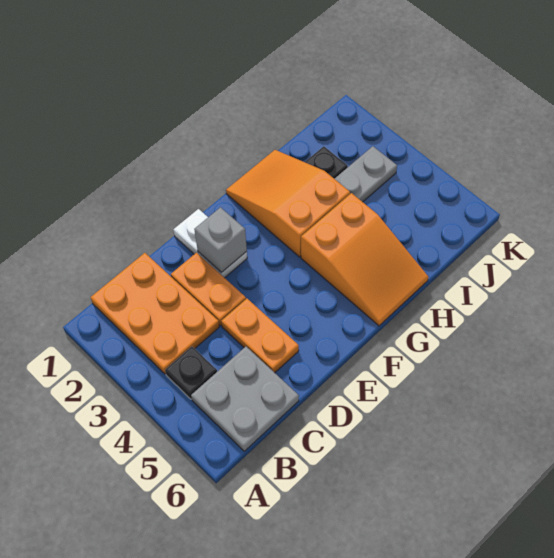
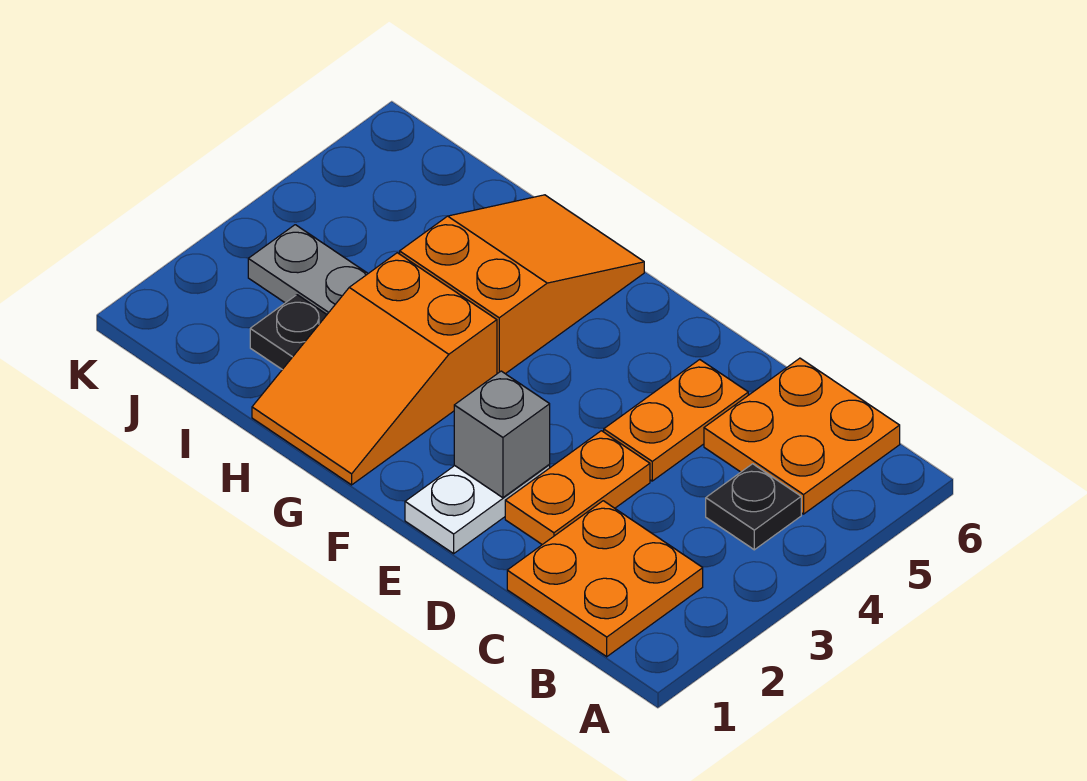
orange 2x3 plate [91,253,219,374] -> orange 2x2 plate [507,501,703,657]
grey 2x2 plate [191,347,299,451] -> orange 2x2 plate [704,358,900,514]

